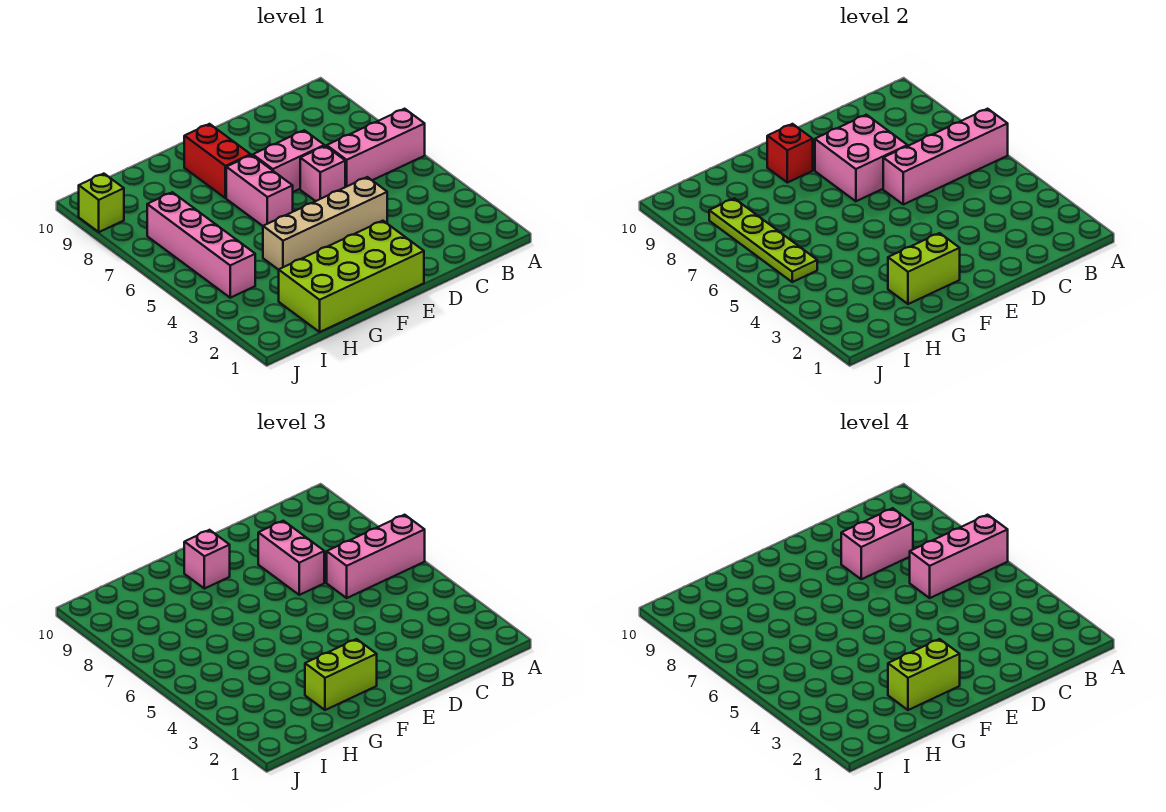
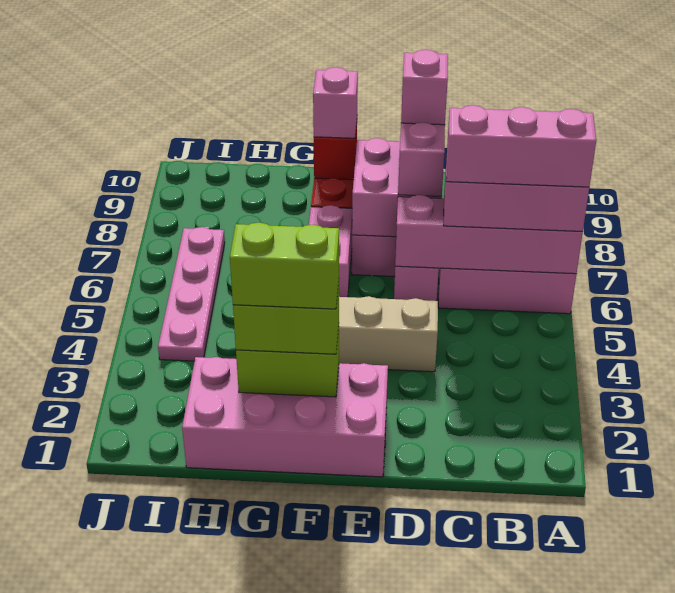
pink 1x2 brick [841,508,913,579] -> pink 1x1 brick [401,50,448,125]
lime 2x4 brick [279,221,424,332] -> pink 2x4 brick [182,357,388,477]
pink 1x4 brick [147,192,255,298] -> pink 1x4 plate [158,227,225,361]
lime 1x4 plate [709,198,817,282] -> none
lime 1x1 brick [79,174,124,232] -> none

